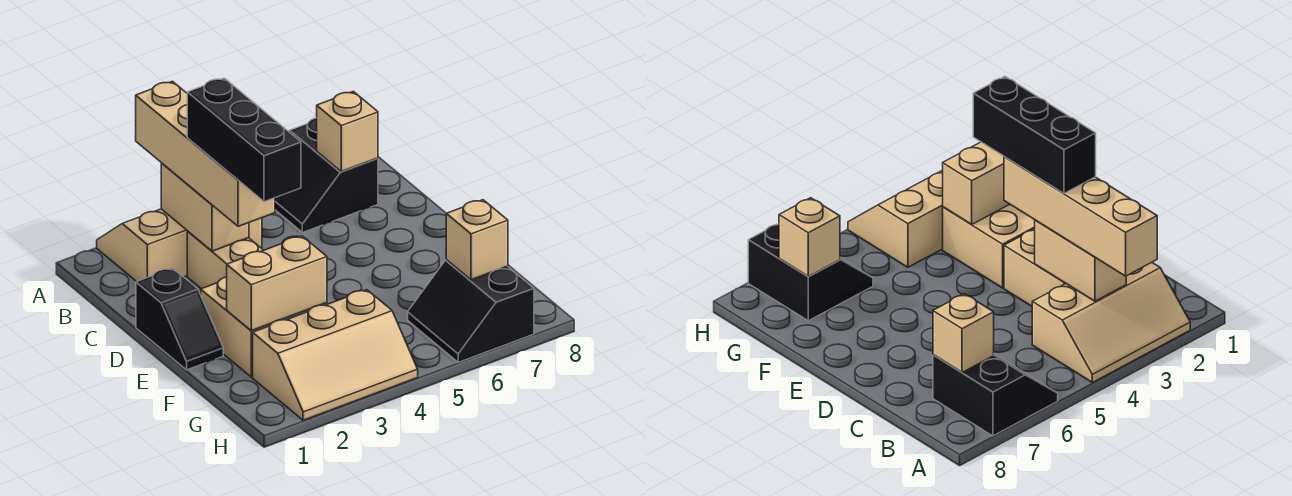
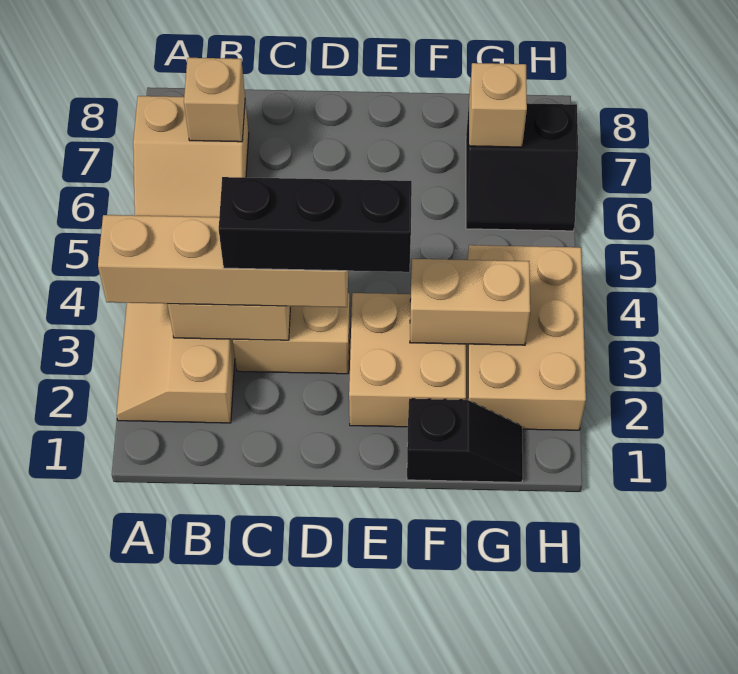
black 2x2 slope [275,118,378,233] -> tan 2x2 slope [133,96,249,217]
black 1x2 slope [136,268,223,370] -> black 1x2 slope moved to [407,399,523,482]
tan 1x2 brick [227,236,327,331] -> tan 1x2 brick turned to [410,259,530,345]
tan 2x3 slope [253,290,418,420] -> tan 2x3 brick [466,245,586,430]

